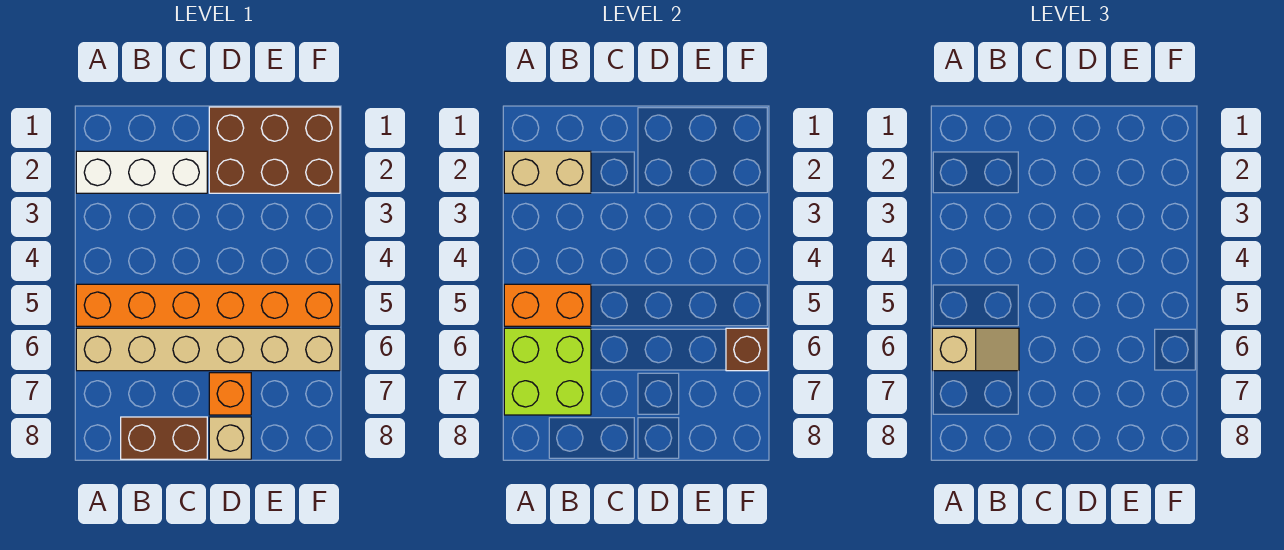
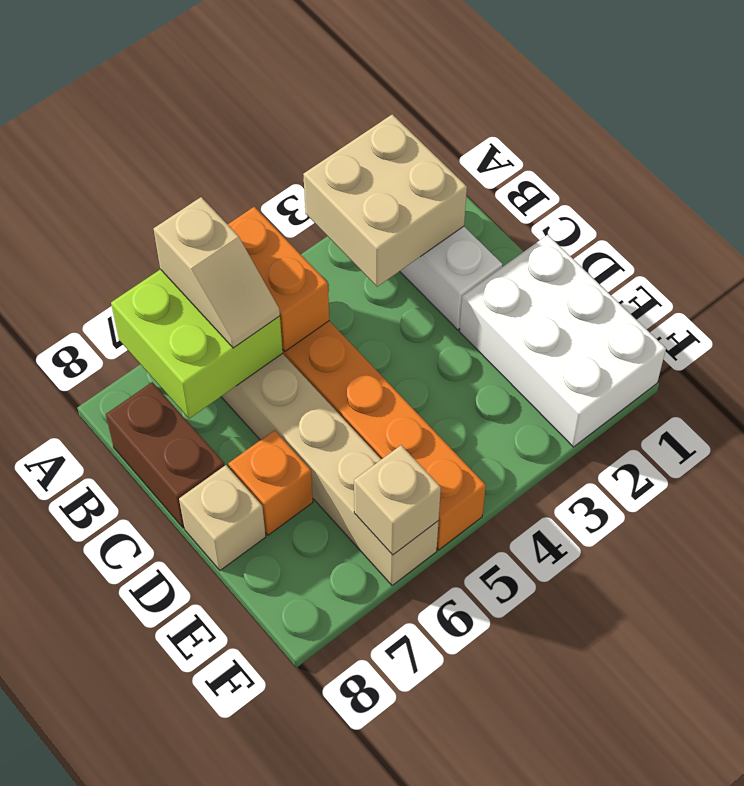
tan 1x2 brick [504,151,591,193] -> tan 2x2 brick [303,114,467,287]
brown 2x3 brick [209,107,340,193] -> white 2x3 brick [459,235,666,447]
brown 1x1 brick [726,328,768,371] -> tan 1x1 brick [354,445,441,555]

